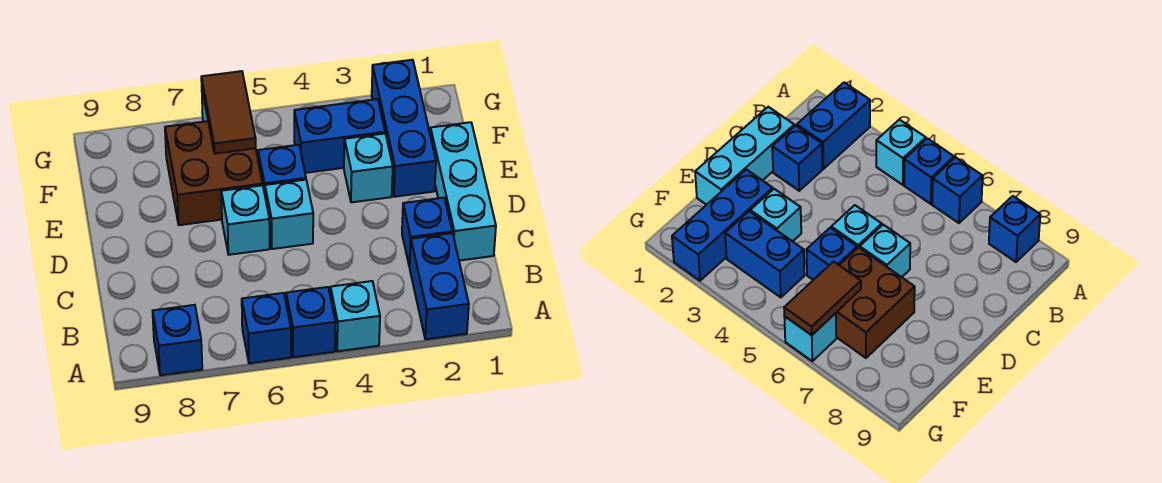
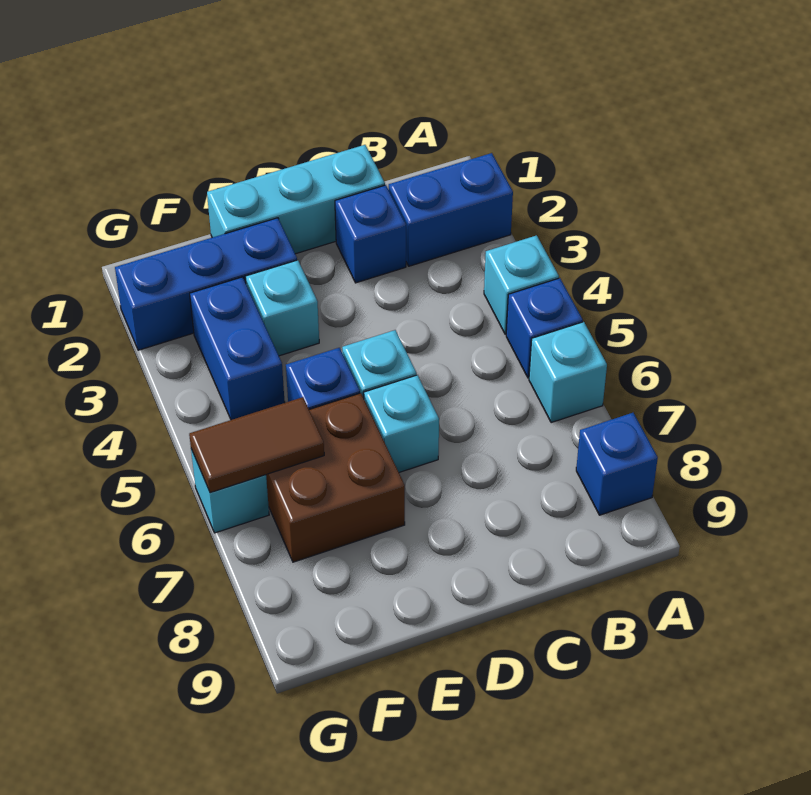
blue 1x1 brick [242,293,291,363] -> cyan 1x1 brick [529,322,607,423]

